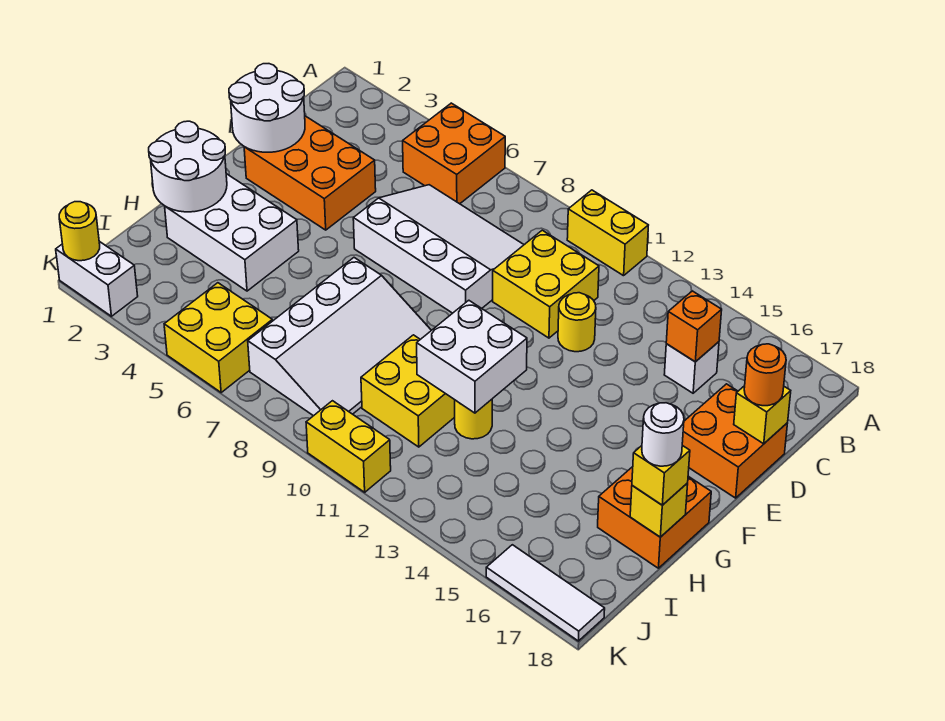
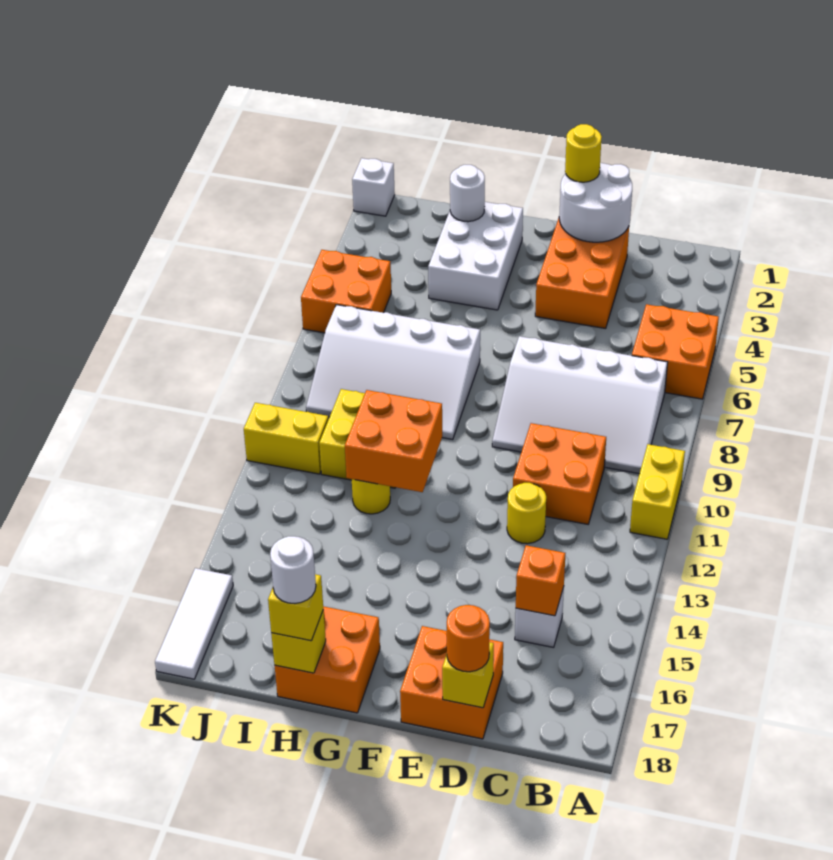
white 3x4 slope [353,185,524,313] -> white 3x4 slope turned to [492,336,668,474]
yellow 2x2 brick [493,230,599,338] -> orange 2x2 brick [513,423,606,524]
white 2x2 round brick [149,121,227,212] -> white 1x1 round brick [450,165,485,222]
white 2x2 brick [417,300,527,413] -> orange 2x2 brick [345,390,442,492]
yellow 2x2 brick [164,283,272,392] -> orange 2x2 brick [301,250,391,333]
white 1x2 brick [56,241,138,316] -> white 1x1 brick [352,158,395,216]
yellow 1x1 round brick [59,202,100,261] -> yellow 1x1 round brick moved to [565,124,602,182]
yellow 1x2 brick [306,401,391,492] -> yellow 1x2 brick turned to [244,403,328,474]

